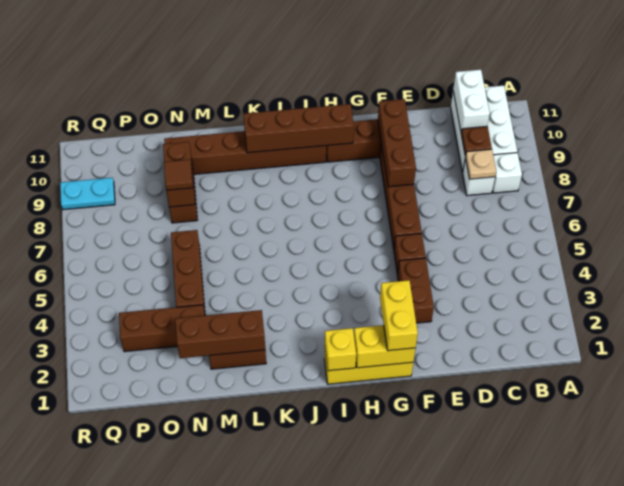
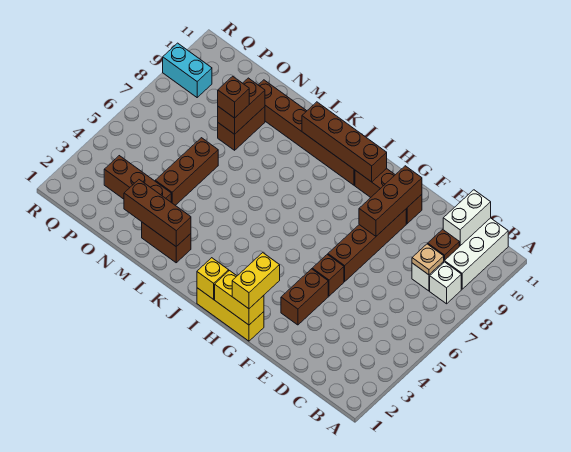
brown 1x1 tile [164,159,193,190] -> brown 1x1 brick [218,76,249,118]
cyan 1x2 plate [60,178,115,210] -> cyan 1x2 brick [163,43,212,97]

